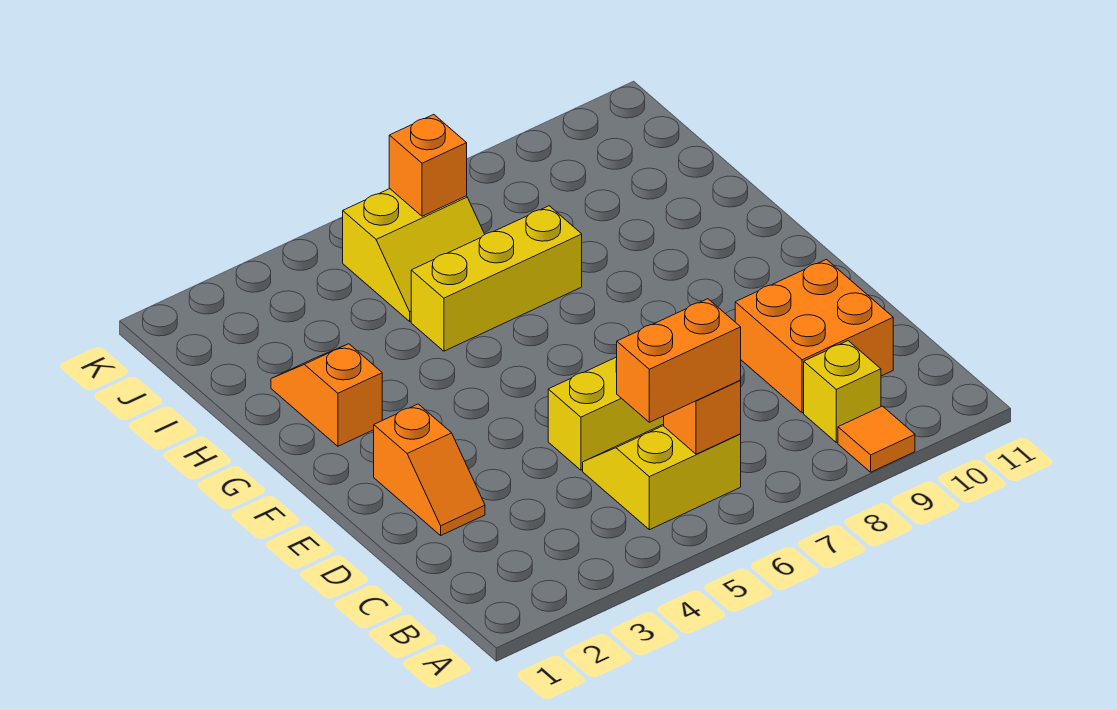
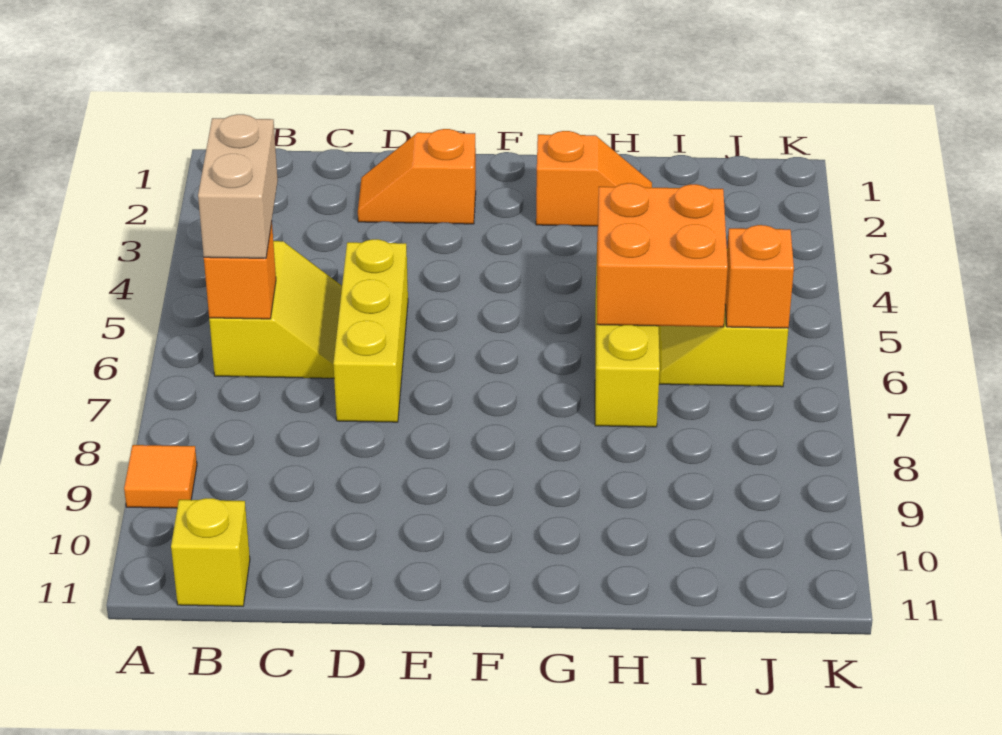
orange 1x2 brick [616,299,741,422] -> tan 1x2 brick [198,114,278,258]
yellow 1x1 brick [804,341,881,442] -> yellow 1x1 brick moved to [171,498,250,606]
orange 2x2 brick [735,259,893,413] -> orange 2x2 brick moved to [597,183,728,327]

